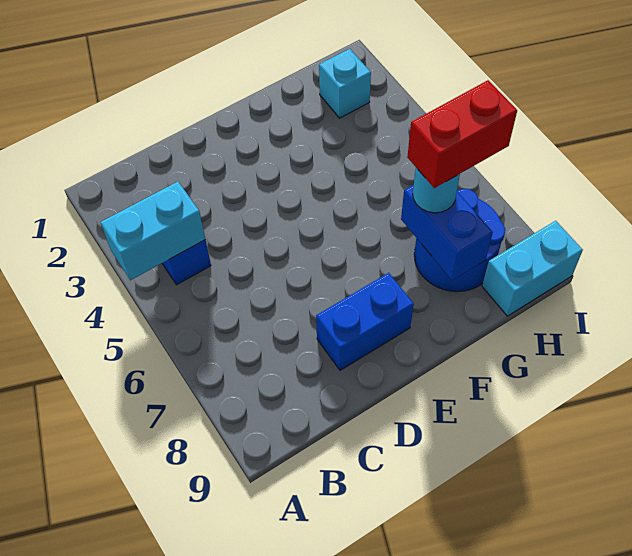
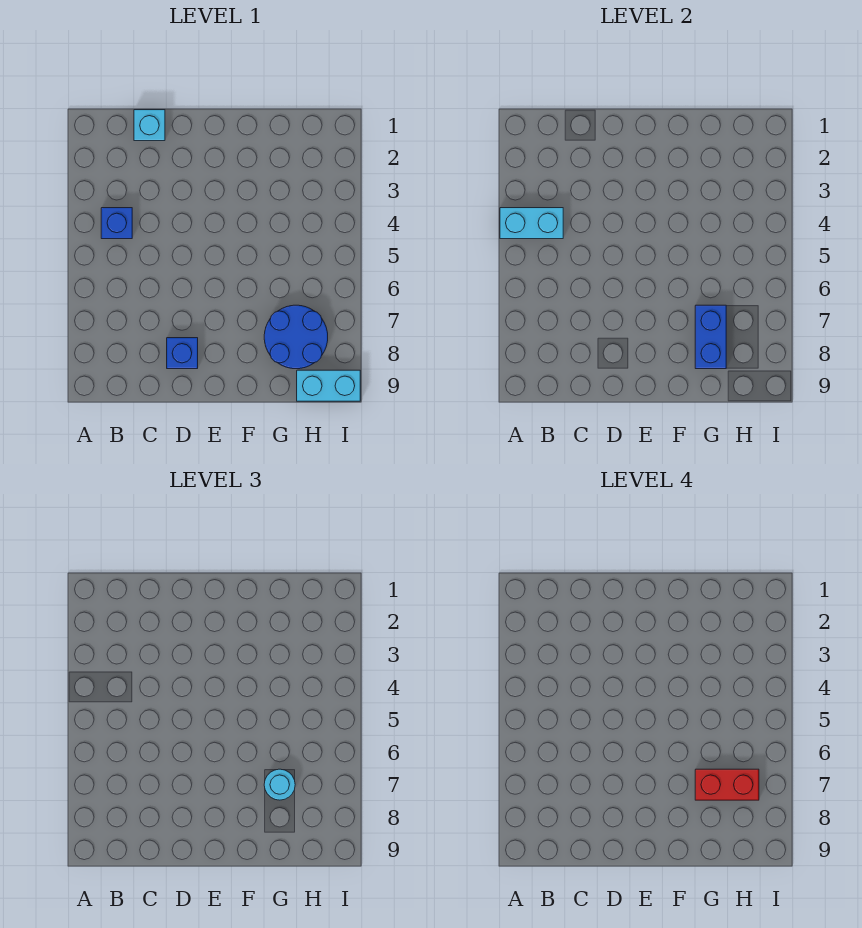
blue 1x2 brick [316,273,414,370] -> blue 1x1 brick [167,338,198,369]
cyan 1x1 brick [319,49,371,118] -> cyan 1x1 brick moved to [134,110,165,141]

